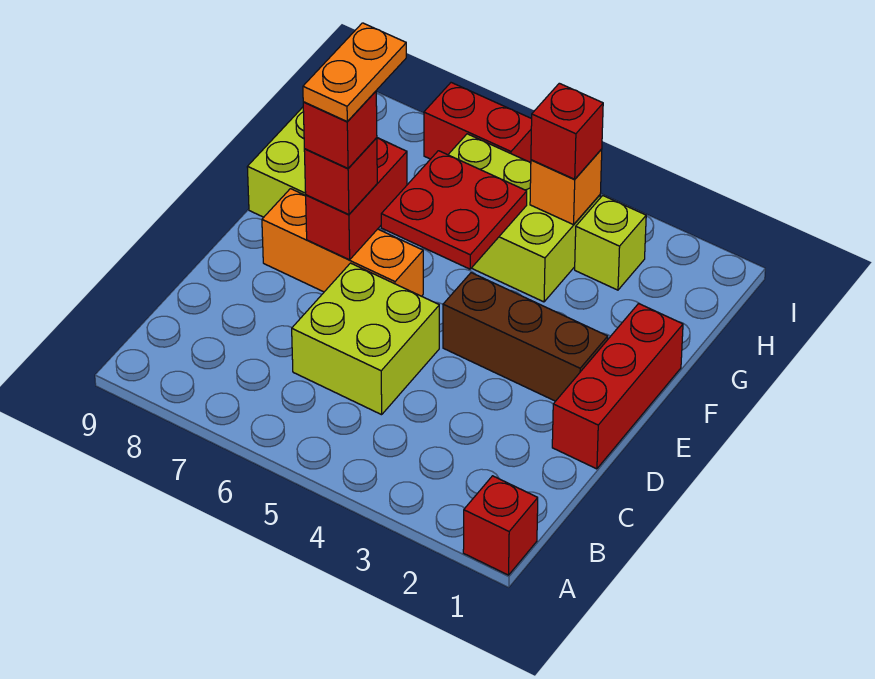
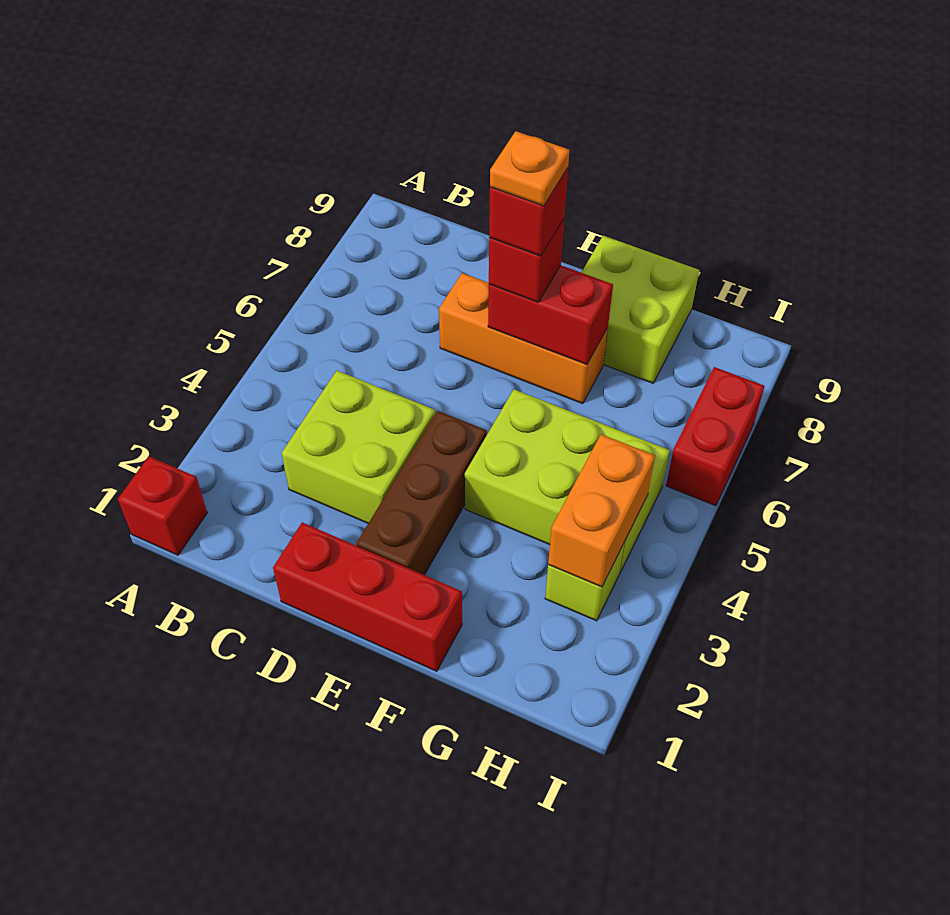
lime 2x2 brick [292,263,439,415] -> lime 2x2 brick moved to [282,371,435,523]
orange 1x3 brick [262,189,423,296] -> orange 1x3 brick turned to [439,273,608,404]
orange 1x2 plate [303,23,406,122] -> orange 1x1 plate [490,131,569,206]
red 2x2 plate [381,151,527,269] -> none
lime 2x3 brick [448,134,600,302] -> lime 2x3 brick turned to [465,389,670,574]
orange 1x1 brick [530,149,602,225] -> orange 1x2 brick [548,434,655,587]
red 1x1 brick [531,83,603,179] -> none

